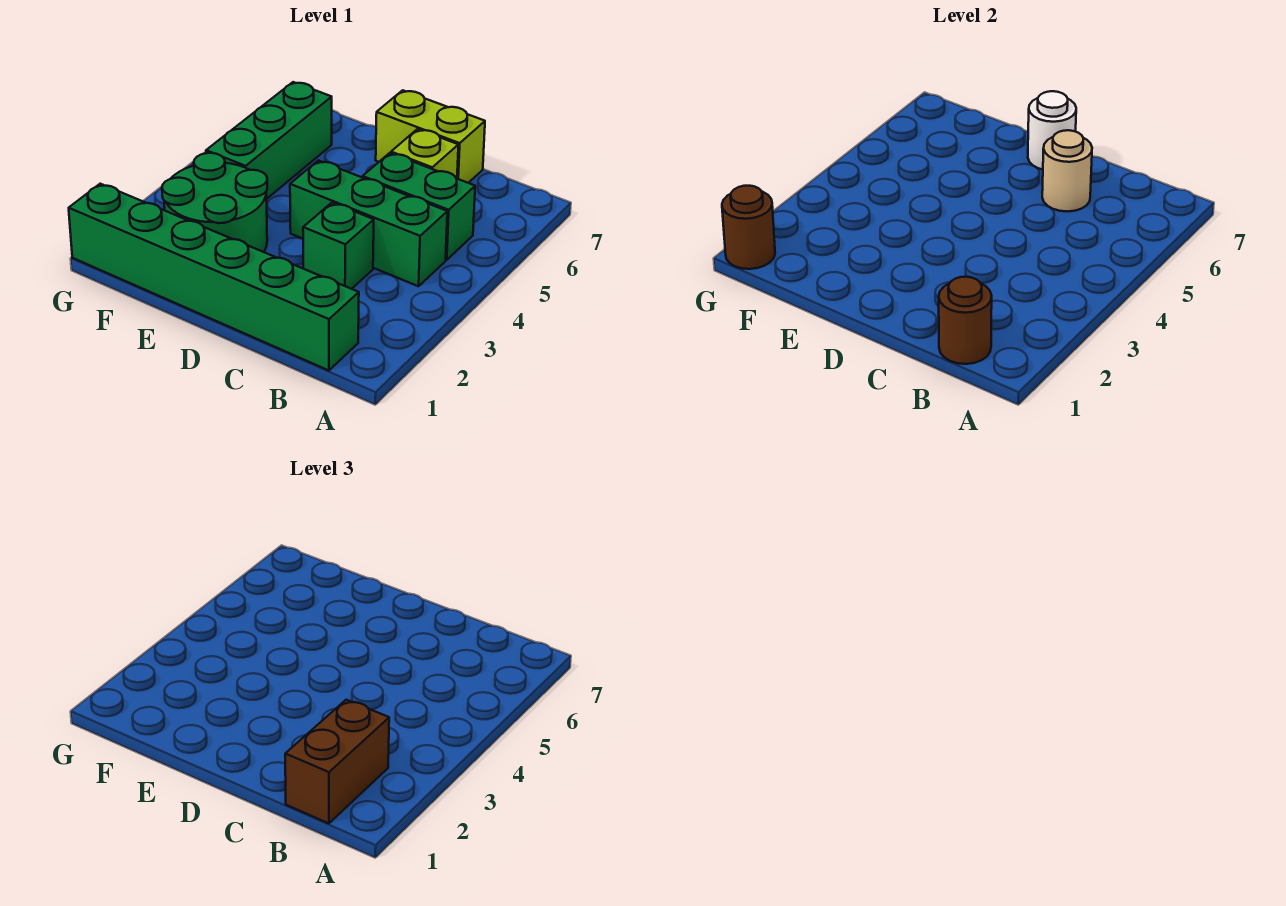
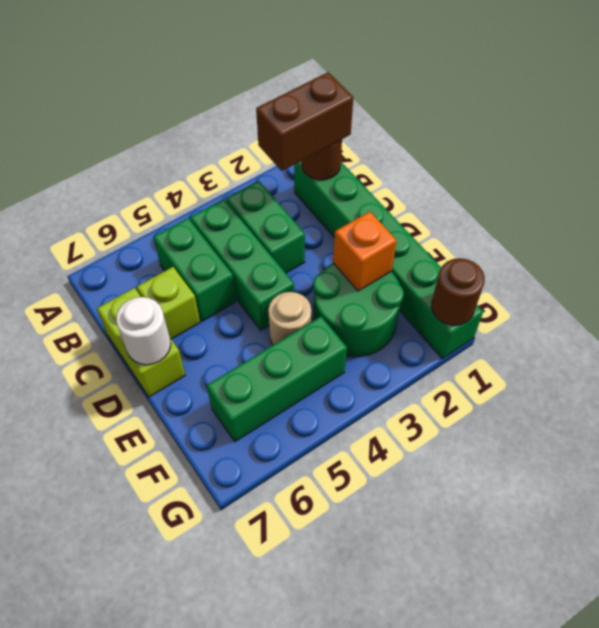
green 1x1 brick [303,203,374,289] -> green 1x2 brick [226,181,305,273]
tan 1x1 round brick [1042,130,1092,212] -> tan 1x1 round brick moved to [268,292,311,345]
none -> orange 1x1 brick [333,212,397,291]

